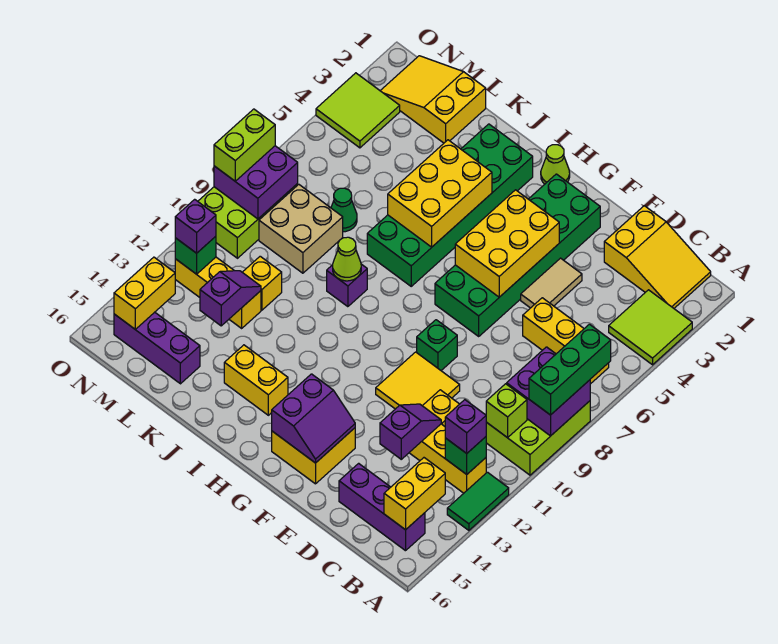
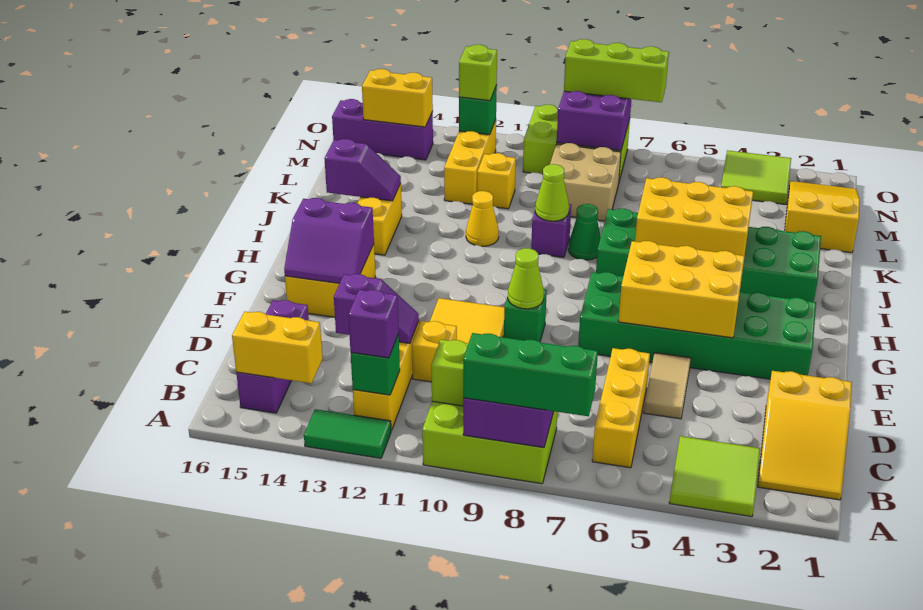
tan 1x2 tile [521,258,582,308] -> tan 1x2 tile turned to [644,353,691,419]
lime 1x1 cone [541,145,570,184] -> lime 1x1 cone moved to [508,248,544,309]
none -> yellow 1x1 cone [466,191,499,246]
green 1x1 cone [331,188,357,232] -> green 1x1 cone moved to [568,204,601,260]
purple 1x2 slope [200,271,261,326] -> purple 1x2 slope moved to [325,139,401,201]
purple 1x3 brick [114,312,200,384] -> purple 1x3 brick turned to [332,99,433,160]
purple 1x1 brick [175,199,216,253] -> lime 1x1 brick [459,45,497,101]
lime 1x2 brick [214,109,275,181] -> lime 1x3 brick [564,39,669,102]

